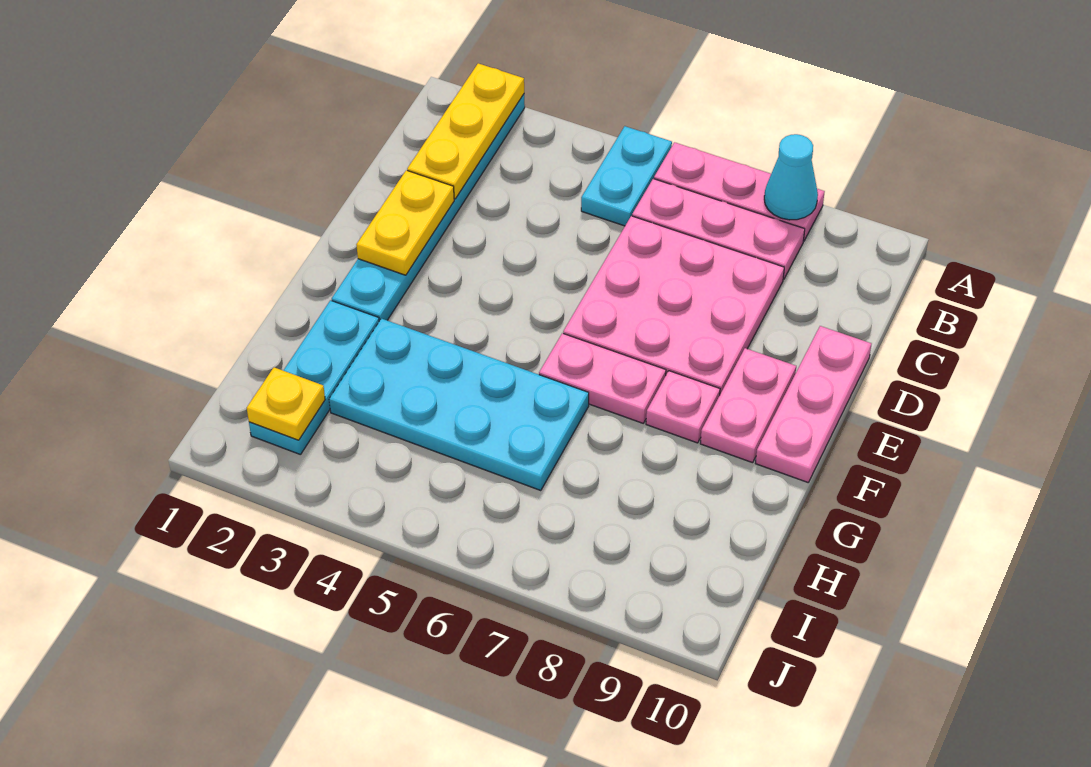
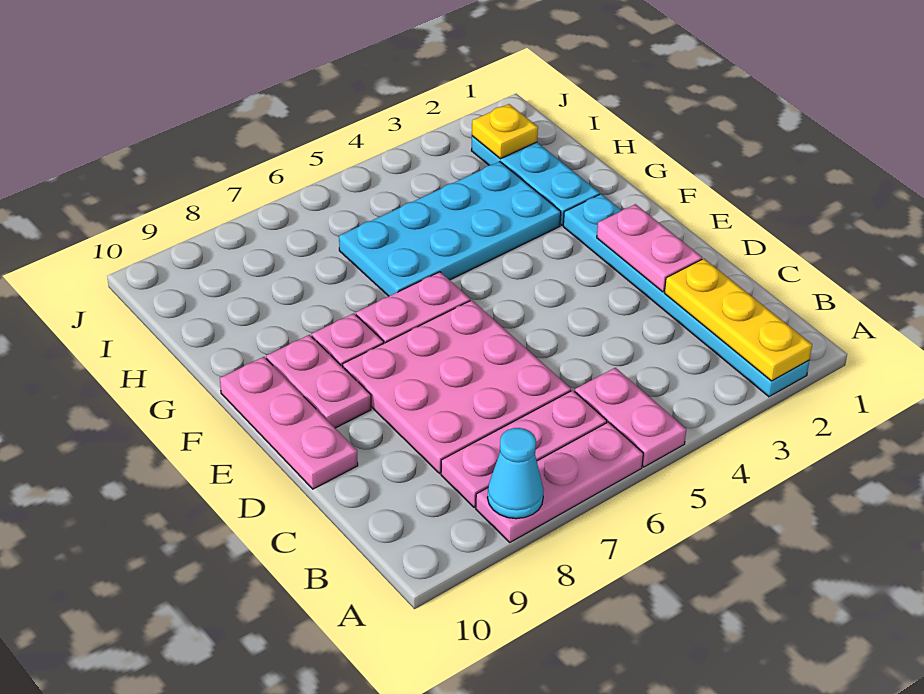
cyan 1x2 plate [581,126,672,226] -> pink 1x2 plate [575,368,686,467]
yellow 1x2 plate [356,170,454,275] -> pink 1x2 plate [597,204,702,292]

